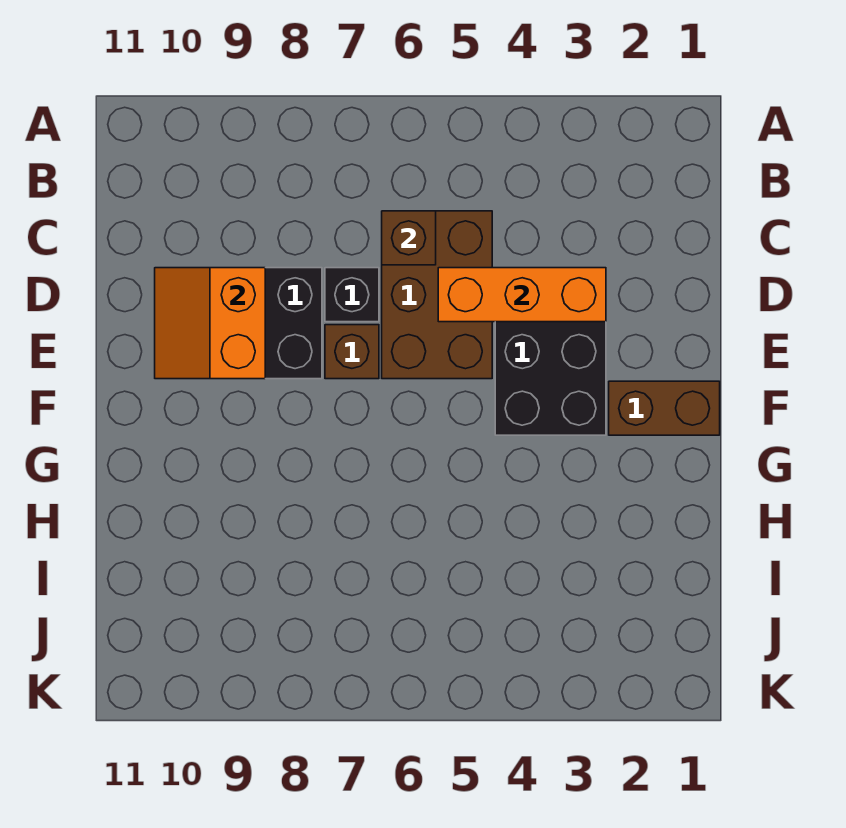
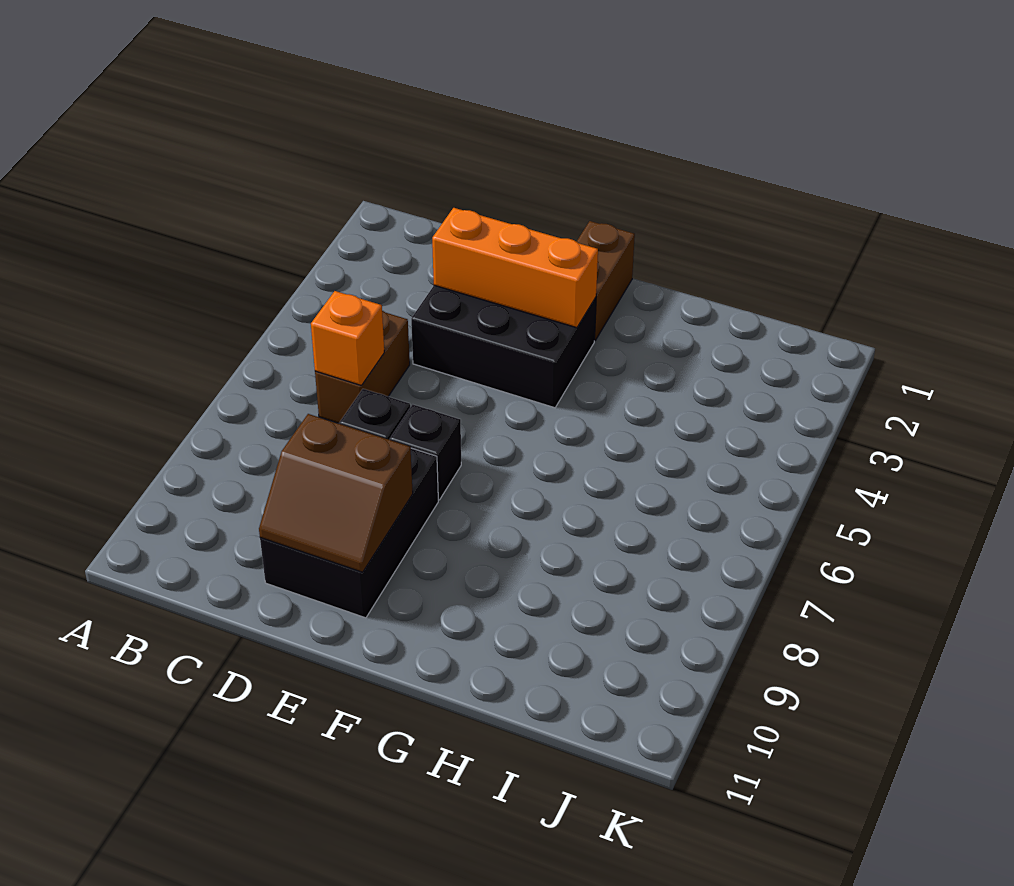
brown 2x3 brick [382,211,492,379] -> brown 1x2 brick [315,311,410,423]
brown 1x1 brick [382,211,436,265] -> orange 1x1 brick [311,291,384,386]
orange 1x3 brick [438,268,606,322] -> orange 1x3 brick turned to [432,208,598,328]
orange 2x2 slope [155,268,265,379] -> brown 2x2 slope [259,414,413,572]
brown 1x1 brick [325,325,379,379] -> black 1x1 brick [390,404,461,500]

